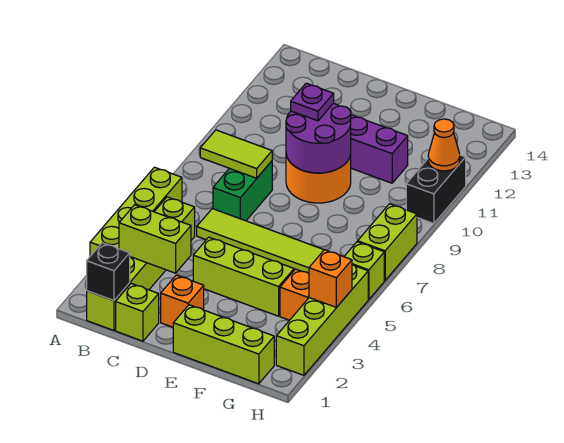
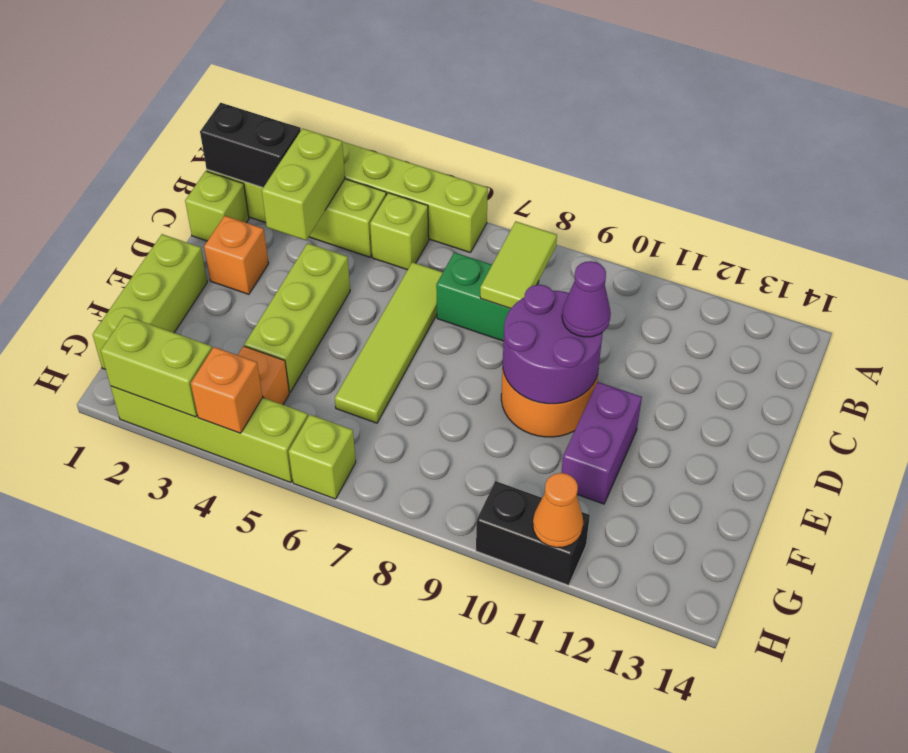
black 1x1 brick [87,243,130,301] -> black 1x2 brick [200,103,301,187]
purple 1x1 plate [291,83,334,121] -> purple 1x1 cone [562,261,611,337]
lime 1x2 brick [358,204,417,280] -> lime 1x2 brick moved to [101,315,212,417]

